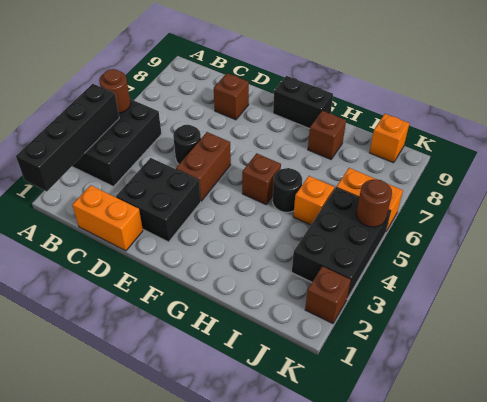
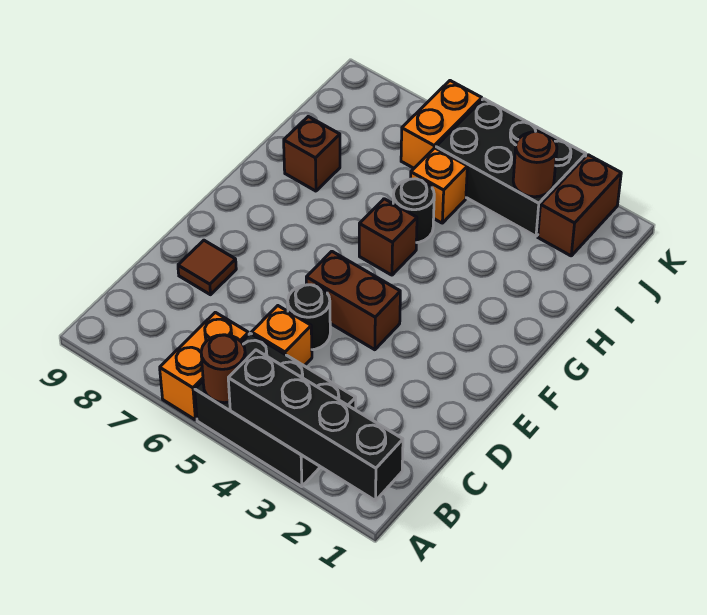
orange 1x2 brick [72,185,143,251] -> orange 1x2 brick moved to [160,312,249,420]
black 2x2 brick [116,158,201,242] -> none
brown 1x1 brick [214,73,249,120] -> brown 1x1 tile [178,240,236,295]
black 1x2 brick [273,76,333,129] -> none
orange 1x1 brick [369,114,409,163] -> orange 1x1 brick moved to [251,306,312,366]
brown 1x1 brick [305,266,351,324] -> brown 1x2 brick [538,155,621,256]
brown 1x1 round brick [356,179,392,227] -> brown 1x1 round brick moved to [513,131,557,197]

